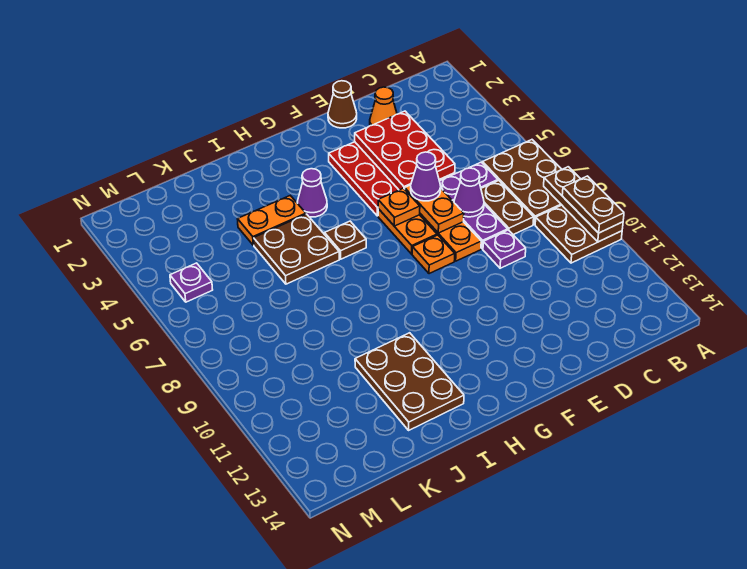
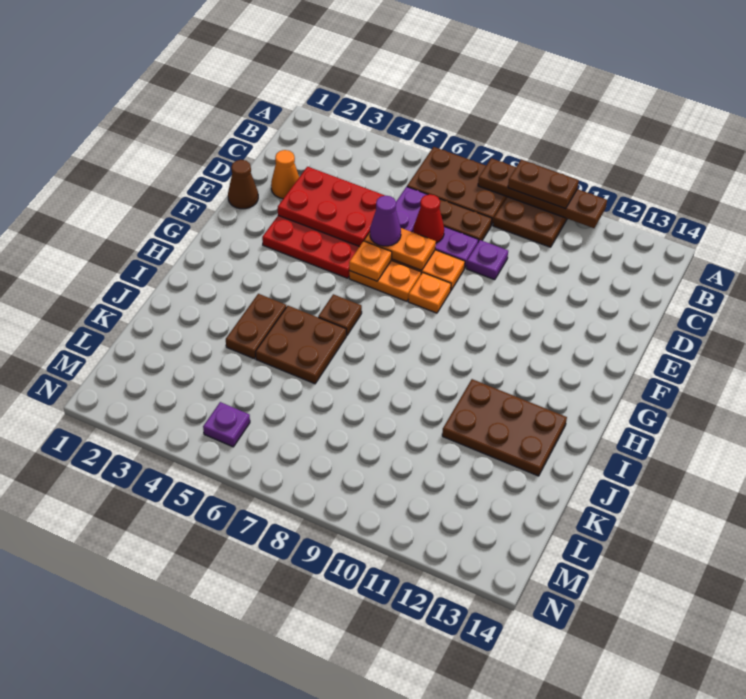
brown 1x3 plate [544,167,623,242] -> brown 1x4 plate [478,158,607,228]
purple 1x1 cone [454,168,484,217] -> red 1x1 cone [413,194,444,243]
purple 1x1 cone [297,169,327,217] -> none
orange 1x2 plate [238,196,306,245] -> brown 1x2 plate [226,294,286,359]

